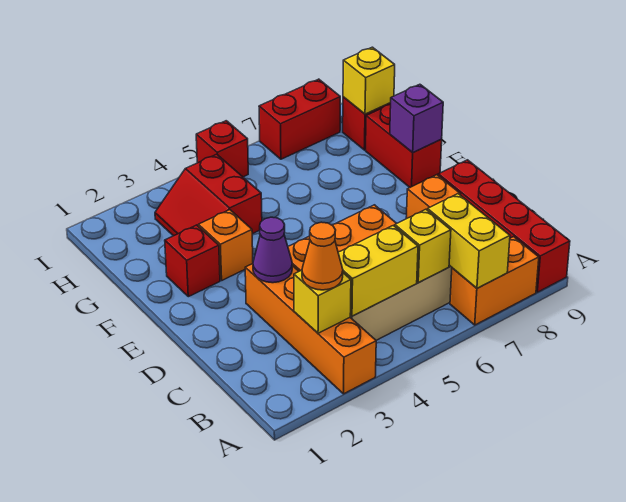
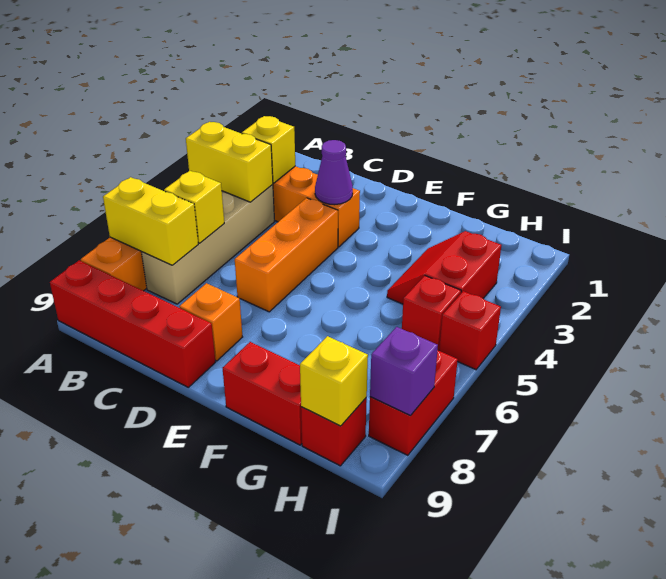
orange 1x1 cone [302,222,343,290] -> none
yellow 1x2 brick [338,225,418,316] -> yellow 1x2 brick turned to [186,122,273,202]
red 1x1 brick [165,225,220,297] -> red 1x1 brick moved to [402,276,461,351]
orange 1x1 brick [198,210,253,280] -> none
purple 1x1 brick [390,84,443,153] -> purple 1x1 brick moved to [370,327,438,416]
red 2x2 slope [155,154,262,236] -> red 2x2 slope turned to [387,231,501,304]

